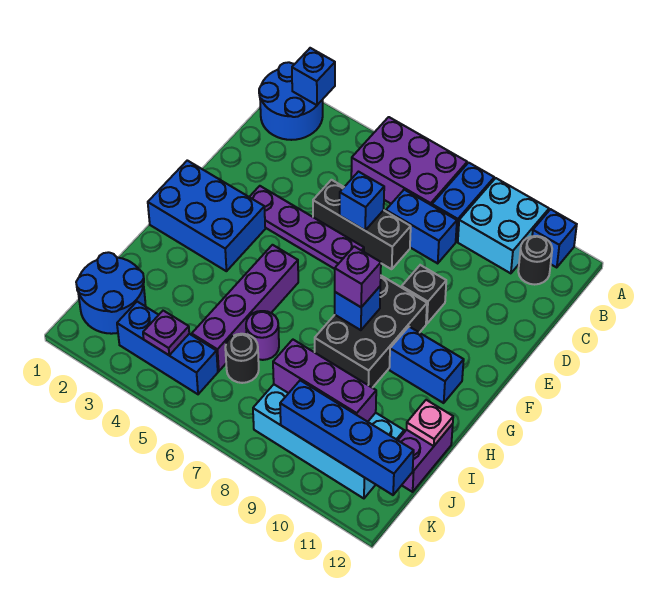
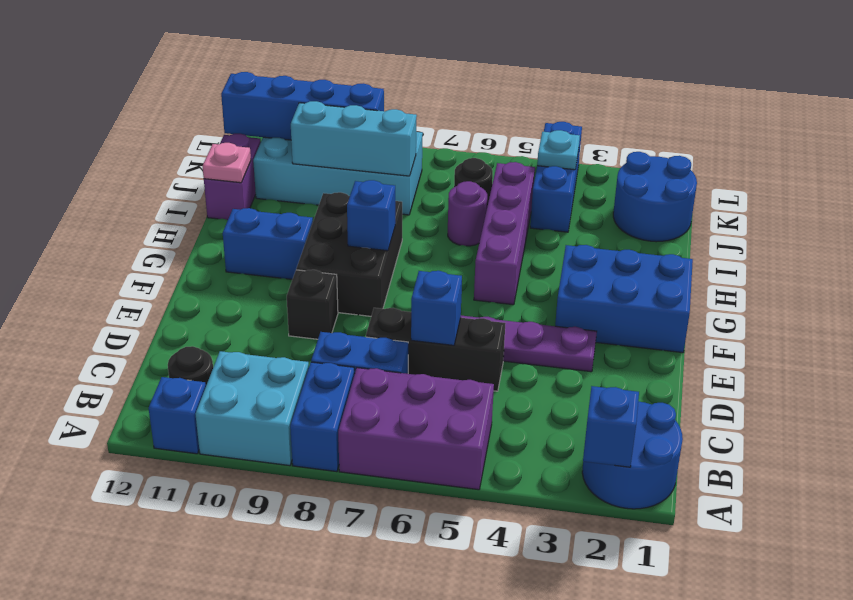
purple 1x1 brick [335,246,381,307] -> none
purple 1x3 brick [273,340,376,422] -> cyan 1x3 brick [291,101,417,176]
blue 1x3 brick [117,302,218,394] -> blue 1x3 brick turned to [530,122,582,232]
purple 1x1 plate [143,311,189,355] -> cyan 1x1 plate [537,130,580,170]

